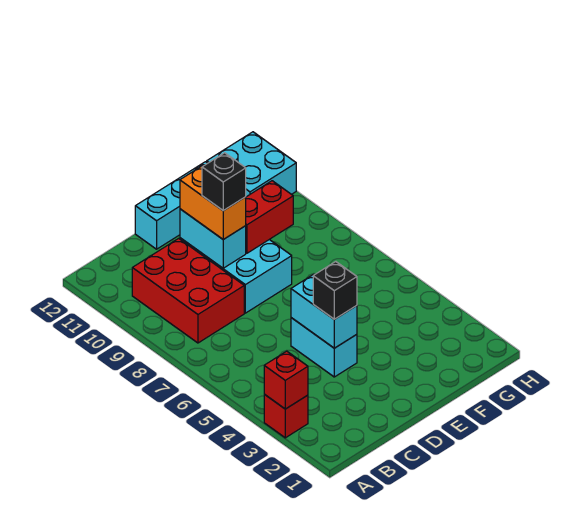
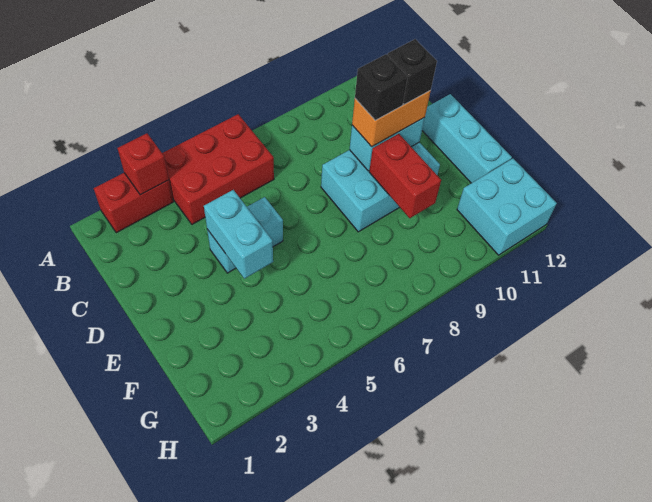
red 1x1 brick [264,394,308,438] -> red 1x2 brick [94,173,173,233]
red 2x3 brick [132,238,244,343] -> red 2x3 brick moved to [162,114,274,224]
cyan 1x2 brick [291,275,357,348] -> cyan 1x2 brick turned to [204,190,273,279]
black 1x1 brick [313,262,357,319] -> black 1x1 brick moved to [387,39,437,104]

